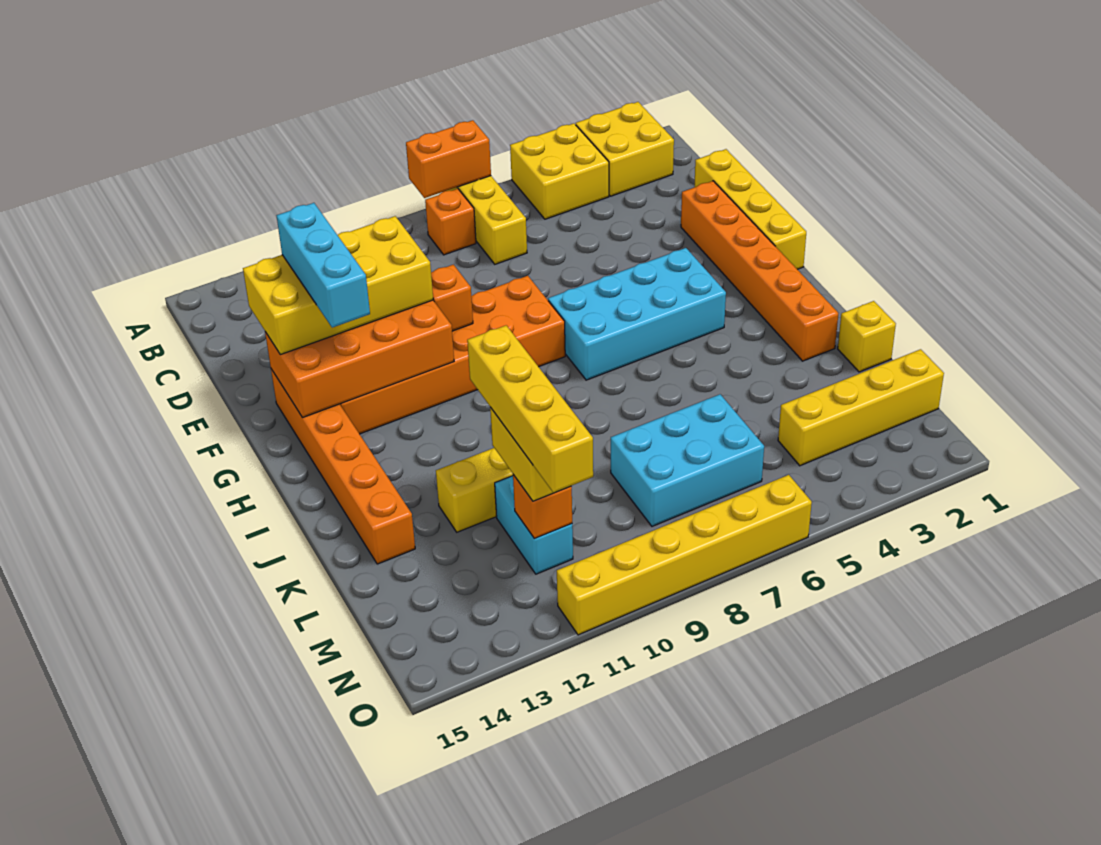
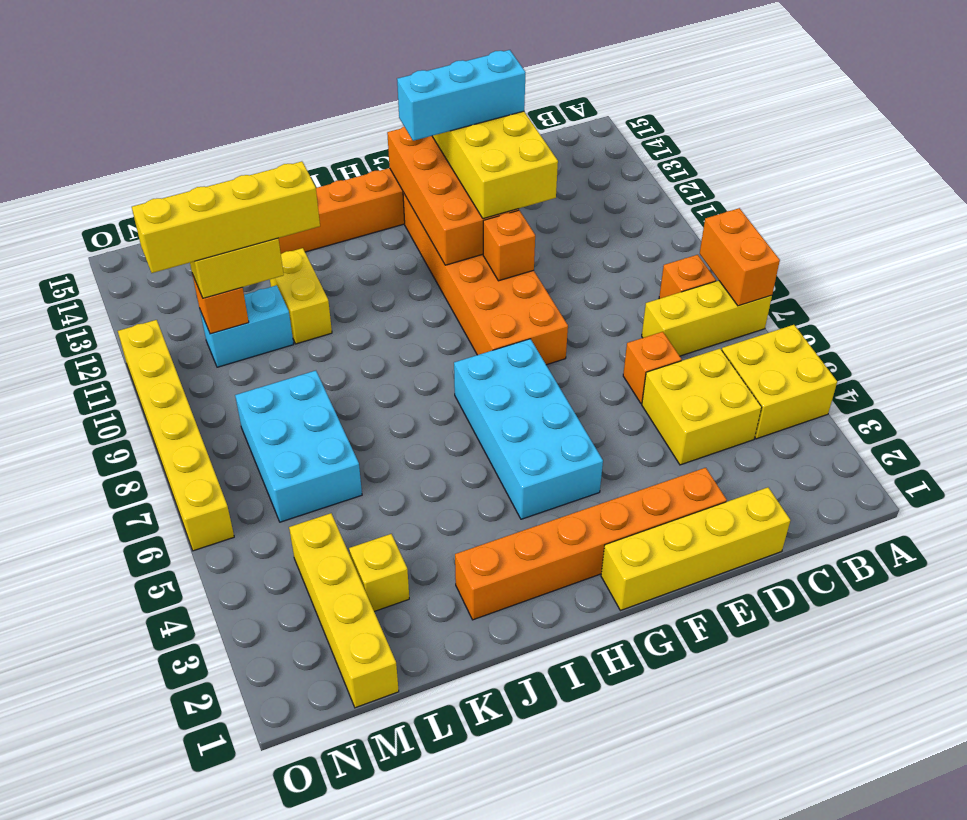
yellow 2x2 brick [576,102,674,196] -> yellow 2x2 brick moved to [642,349,762,465]
none -> orange 1x1 brick [623,332,682,404]
yellow 1x1 brick [838,301,896,372] -> yellow 1x1 brick moved to [349,534,409,612]

